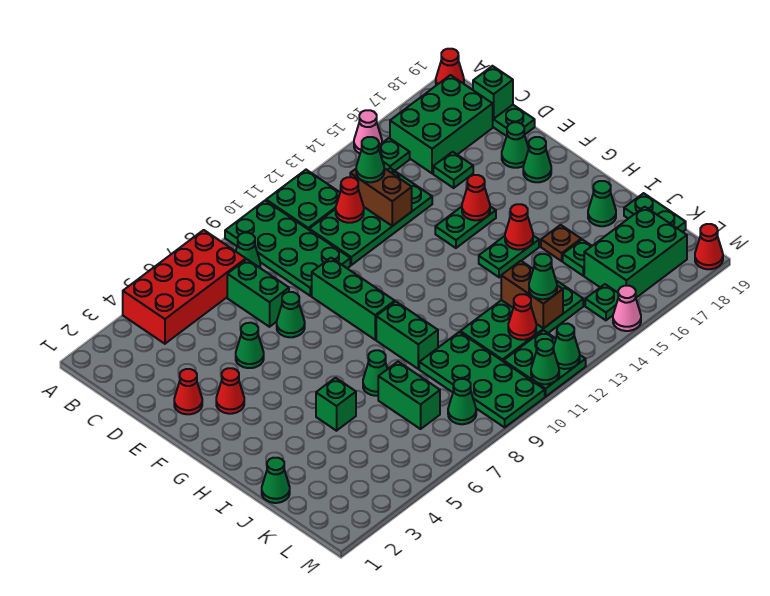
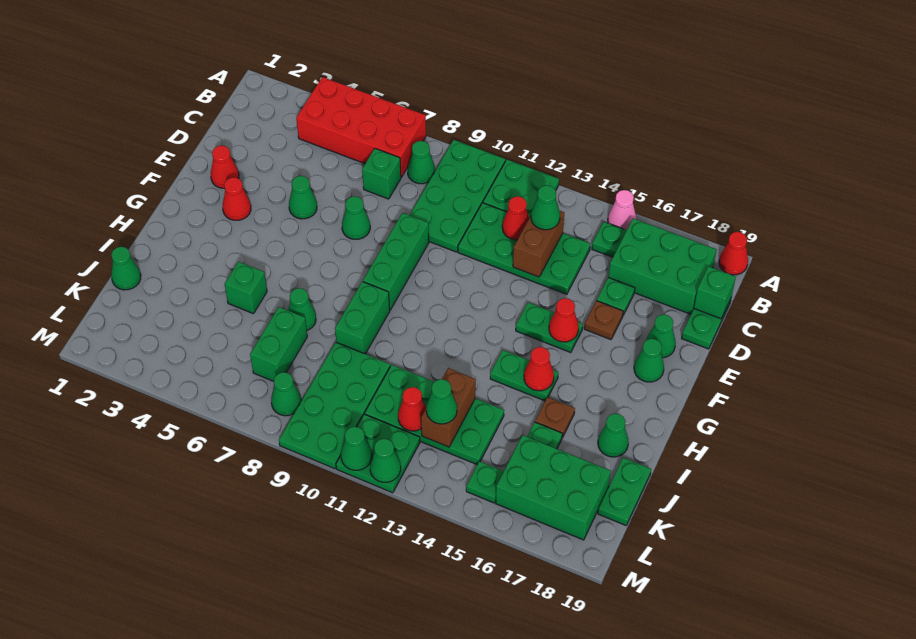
green 1x2 brick [227,259,289,327] -> green 1x1 brick [362,148,401,199]
none -> brown 1x1 plate [584,301,623,340]
pink 1x1 cone [613,286,641,331] -> none
red 1x1 cone [695,224,723,269] -> none

